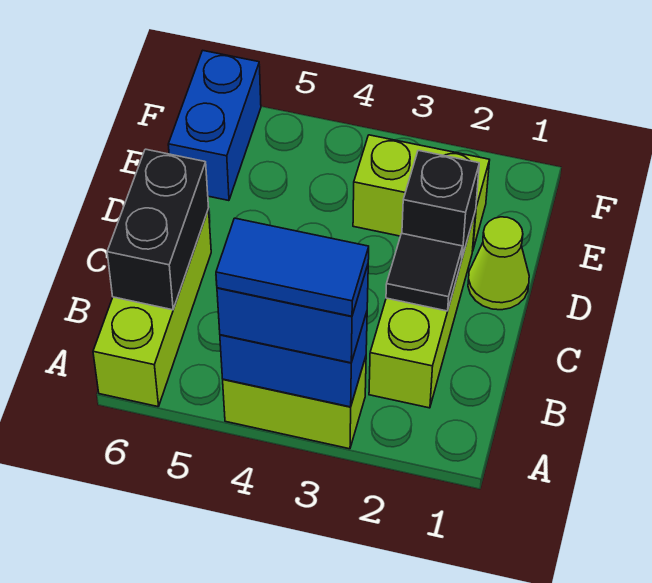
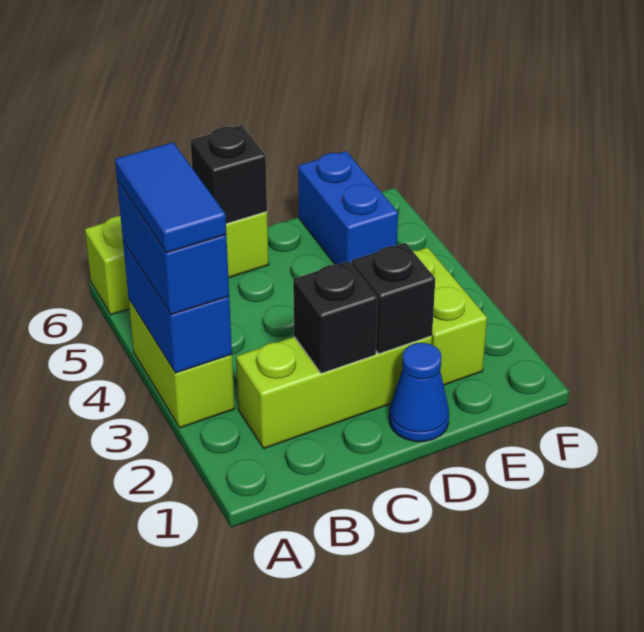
black 1x2 brick [107,149,209,310] -> black 1x1 brick [190,125,267,224]
black 1x1 tile [386,233,463,311] -> black 1x1 brick [293,261,377,373]
lime 1x1 cone [468,217,529,310] -> blue 1x1 cone [389,343,449,442]
blue 1x2 brick [168,50,261,201] -> blue 1x2 brick turned to [298,151,398,265]

